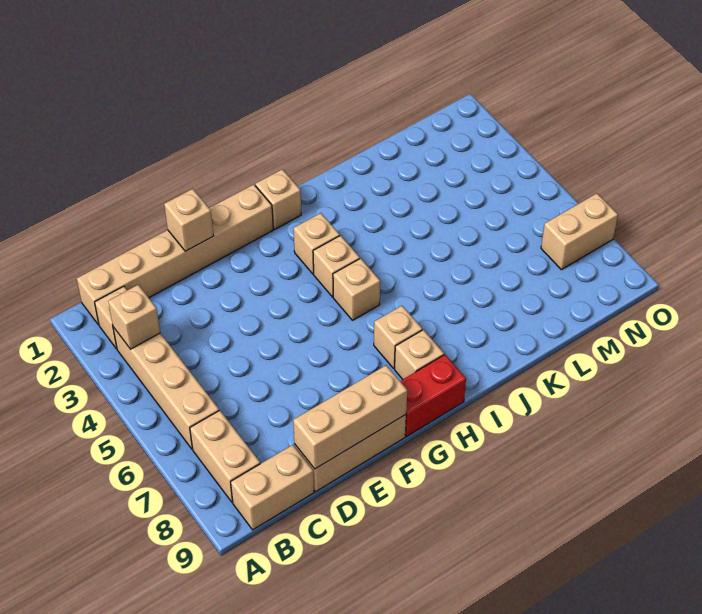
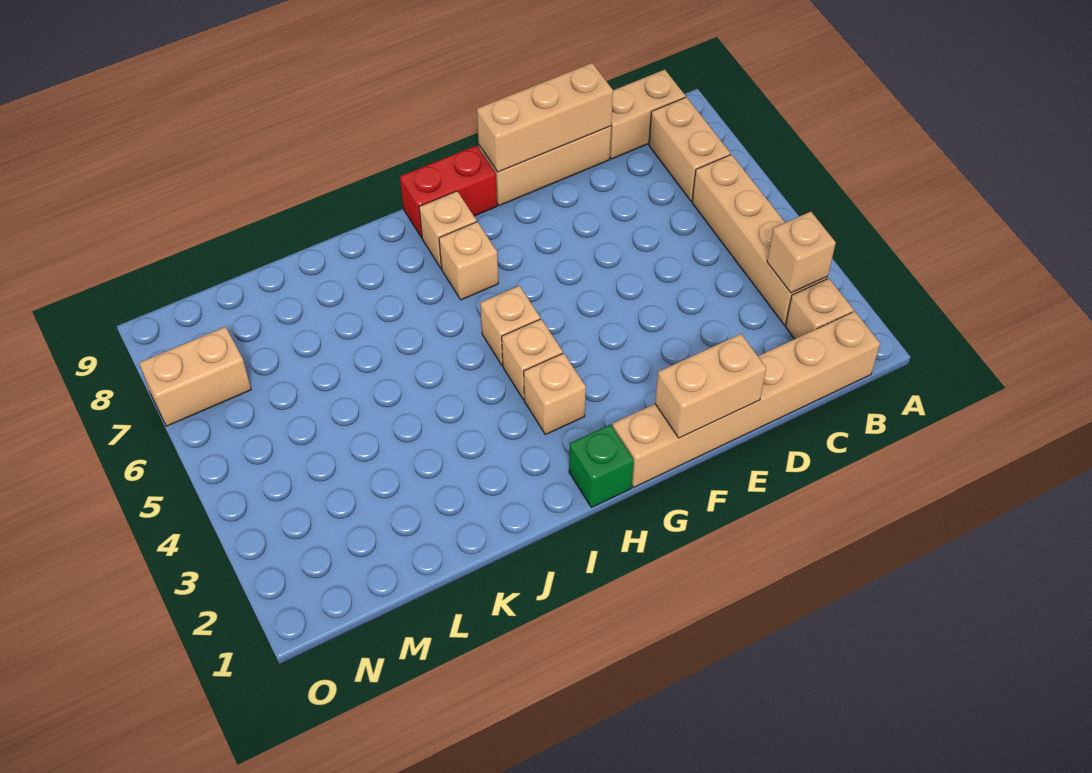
tan 1x1 brick [164,189,213,251] -> tan 1x2 brick [655,334,766,438]
tan 1x1 brick [255,169,301,229] -> green 1x1 brick [569,424,634,508]

